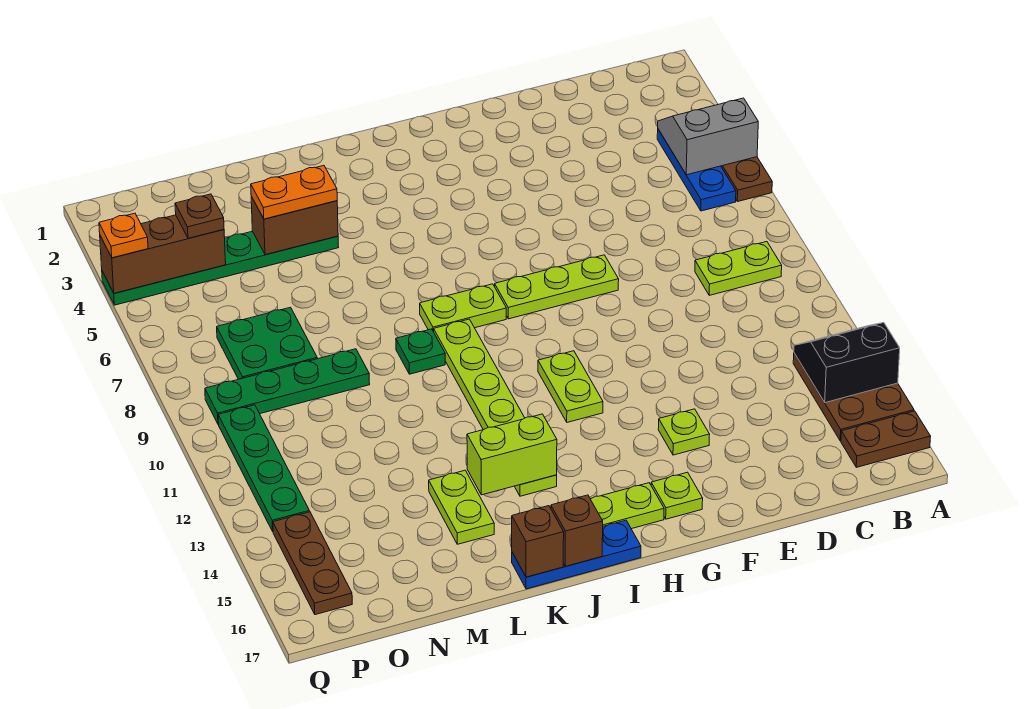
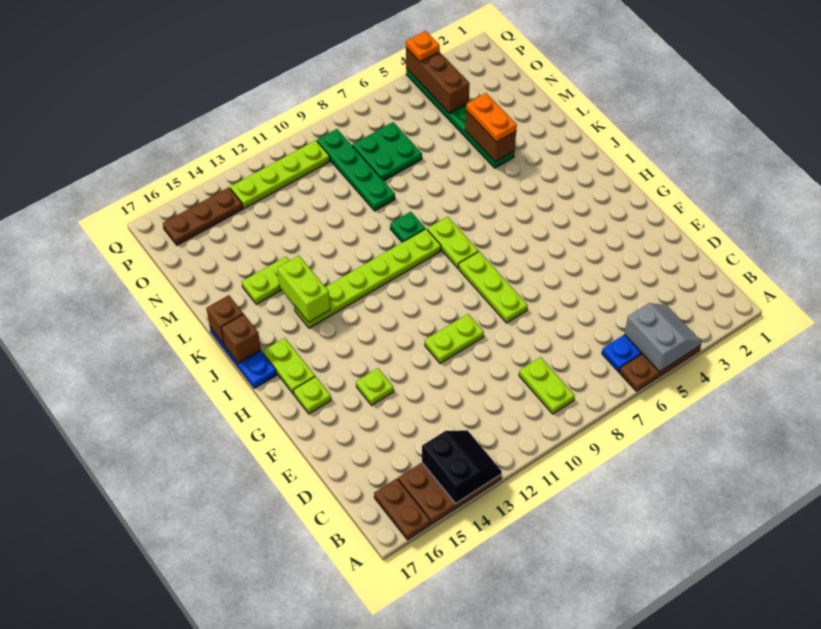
lime 1x2 plate [538,351,603,422] -> lime 1x2 plate moved to [425,314,484,364]
brown 1x1 plate [175,194,224,238] -> none
green 1x4 plate [218,405,310,531] -> lime 1x4 plate [230,140,330,209]

